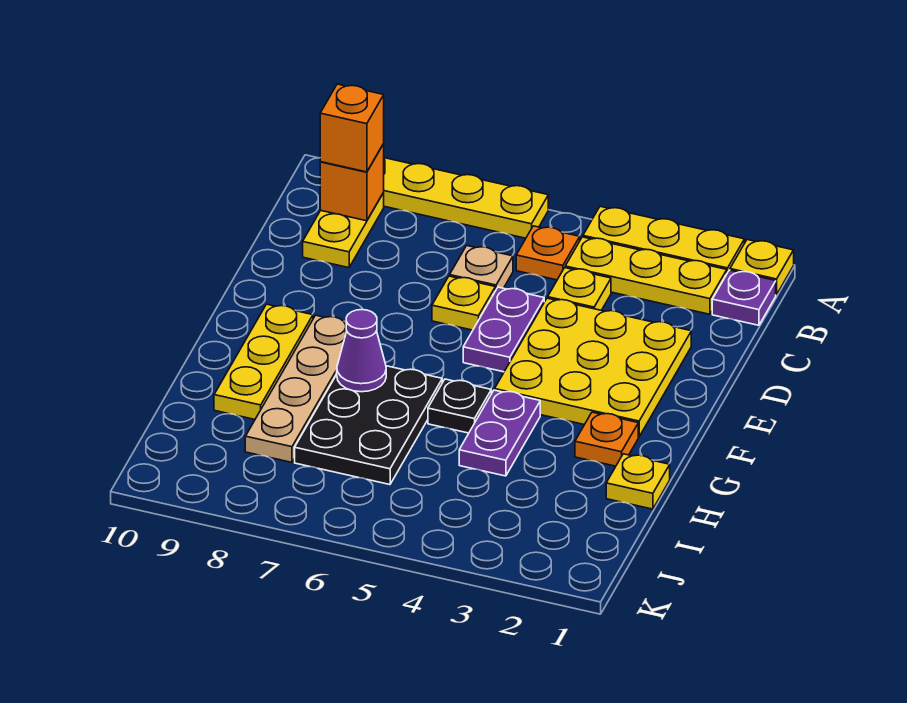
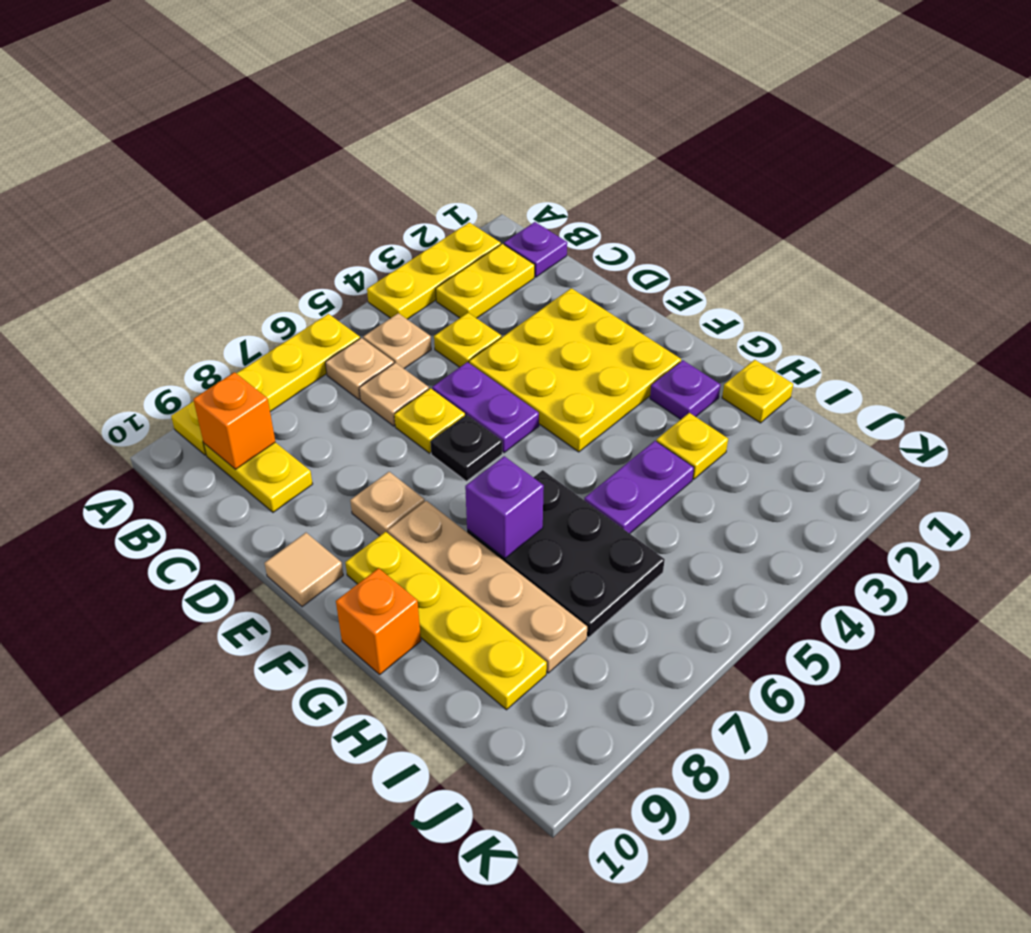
yellow 1x1 plate [730,240,794,295] -> yellow 1x1 plate moved to [656,413,728,479]
yellow 1x3 plate [565,237,727,314] -> yellow 1x2 plate [436,244,535,318]
orange 1x1 plate [516,226,580,280] -> tan 1x1 plate [363,313,431,369]
none -> tan 1x1 plate [325,338,394,400]
orange 1x1 brick [320,84,384,172] -> orange 1x1 brick moved to [336,568,421,675]
none -> tan 1x1 plate [350,472,425,536]
none -> tan 1x1 tile [264,533,343,607]
yellow 1x3 plate [214,304,313,419] -> yellow 1x4 plate [345,532,547,710]
orange 1x1 plate [575,412,638,466] -> purple 1x1 plate [650,360,720,419]
purple 1x2 plate [459,390,540,476] -> purple 1x2 plate turned to [584,441,694,533]
black 1x1 plate [428,379,491,433] -> black 1x1 plate moved to [430,415,502,481]
purple 1x1 cone [337,310,386,392] -> purple 1x1 brick [465,456,544,558]

